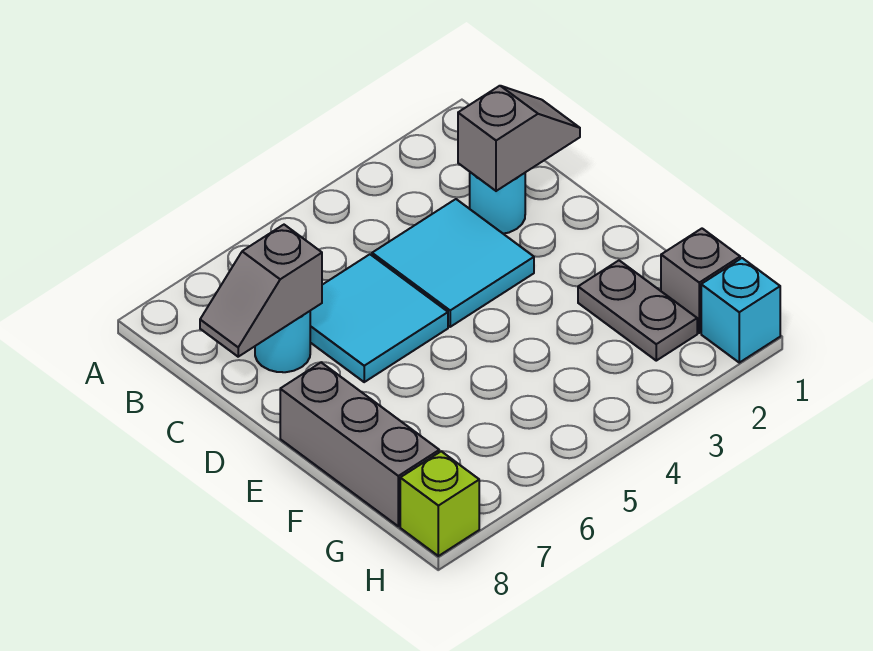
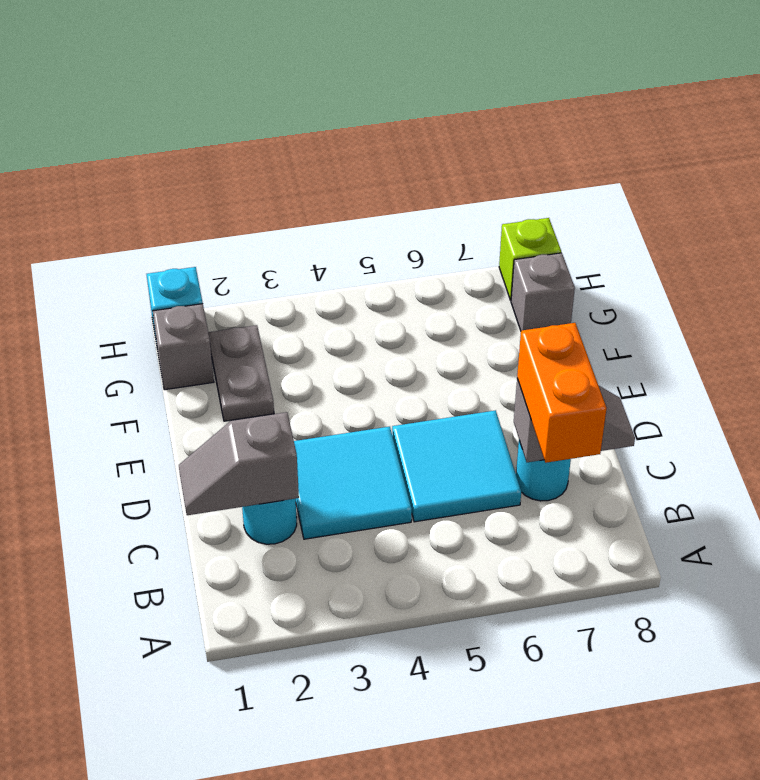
none -> orange 1x2 brick [517,323,607,463]
grey 1x3 brick [280,363,439,526] -> grey 1x1 brick [511,253,575,331]

